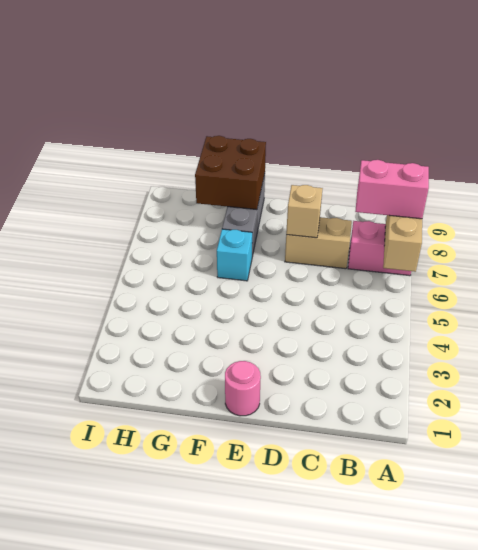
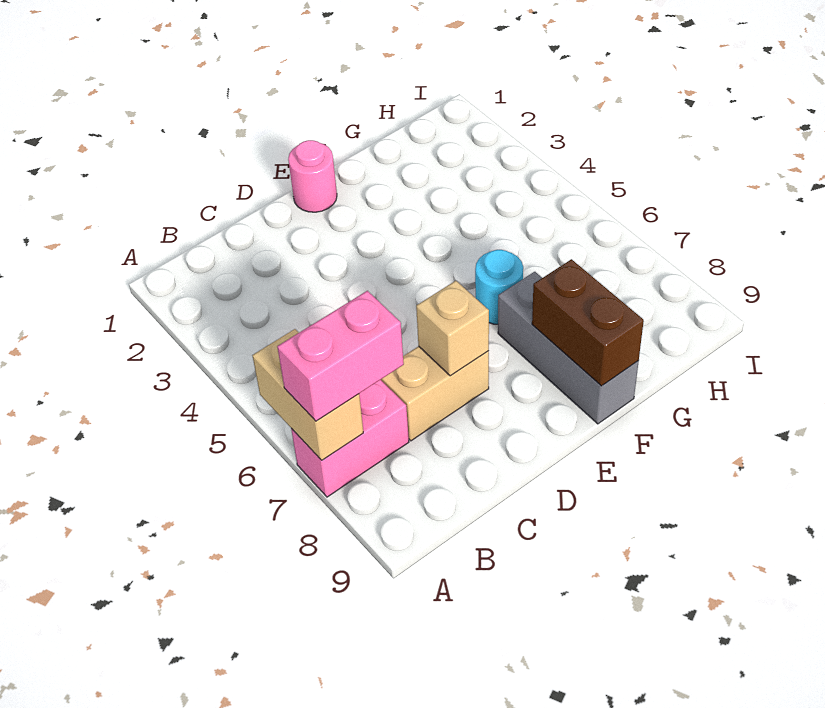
cyan 1x1 brick [217,229,252,281] -> cyan 1x1 round brick [475,250,523,324]
brown 2x2 brick [195,136,266,210] -> brown 1x2 brick [532,259,644,386]

